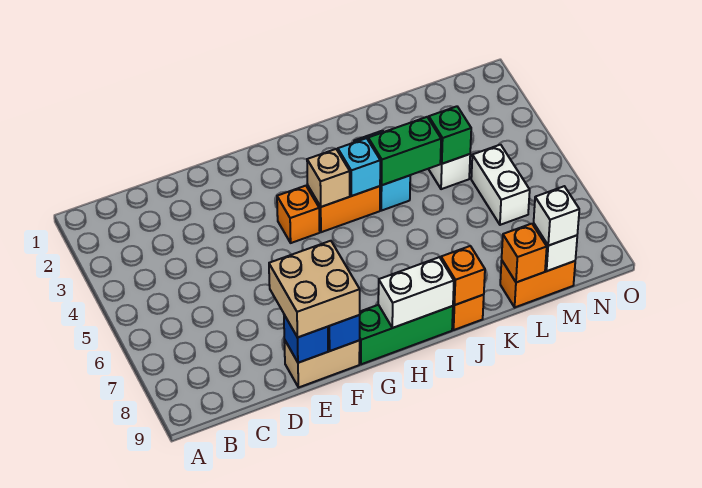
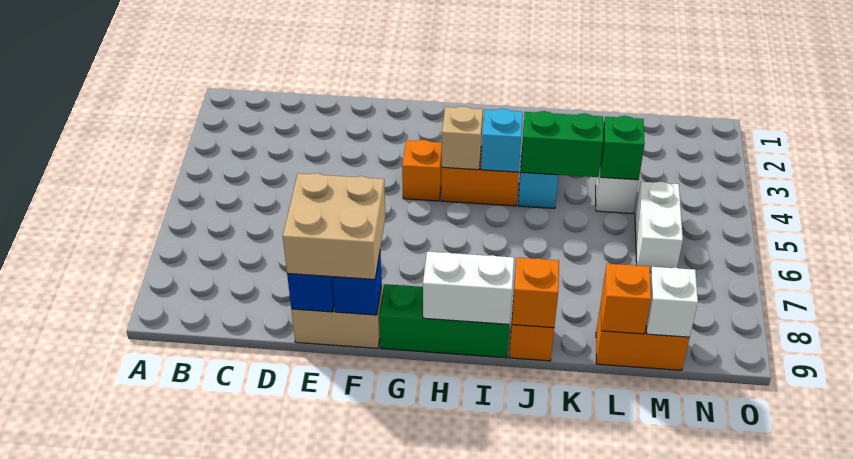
white 1x1 brick [534,186,579,246] -> none

